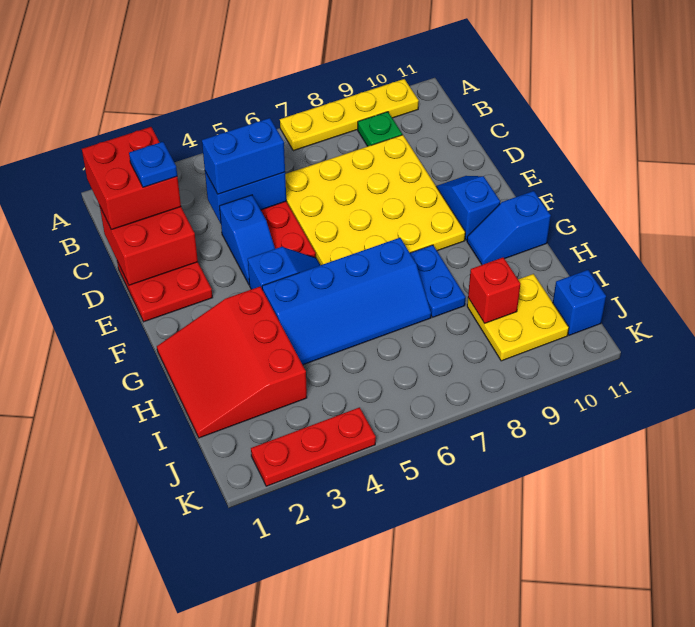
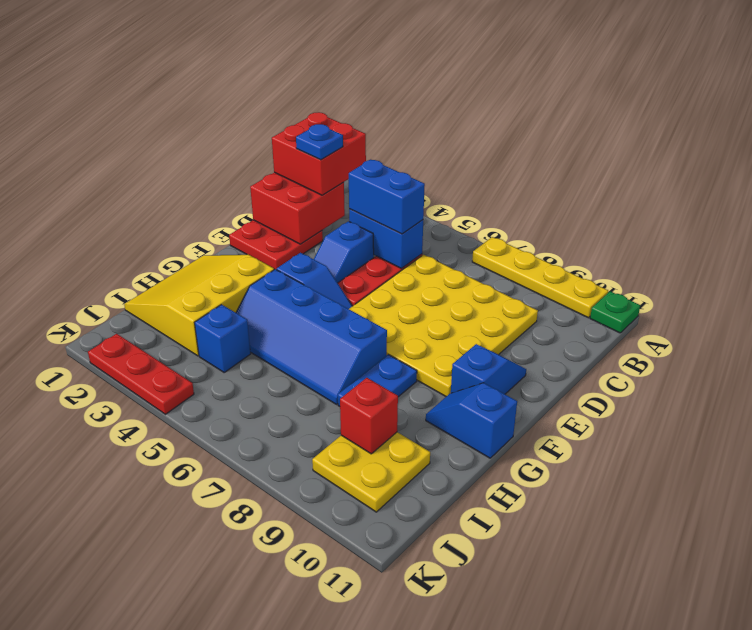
green 1x1 plate [358,112,402,146] -> green 1x1 plate moved to [590,291,640,333]
red 3x3 slope [157,287,307,438] -> yellow 3x3 slope [124,255,274,356]
blue 1x1 brick [553,270,606,335] -> blue 1x1 brick moved to [195,305,251,372]

